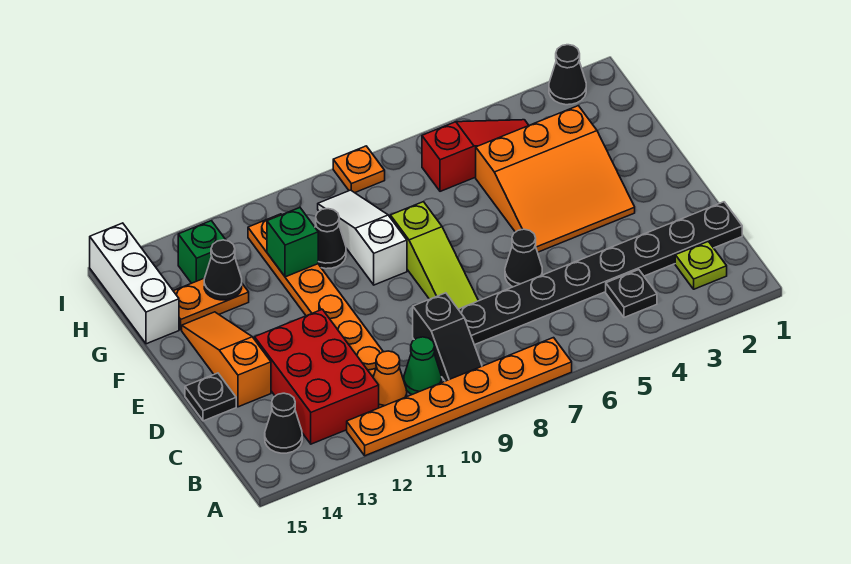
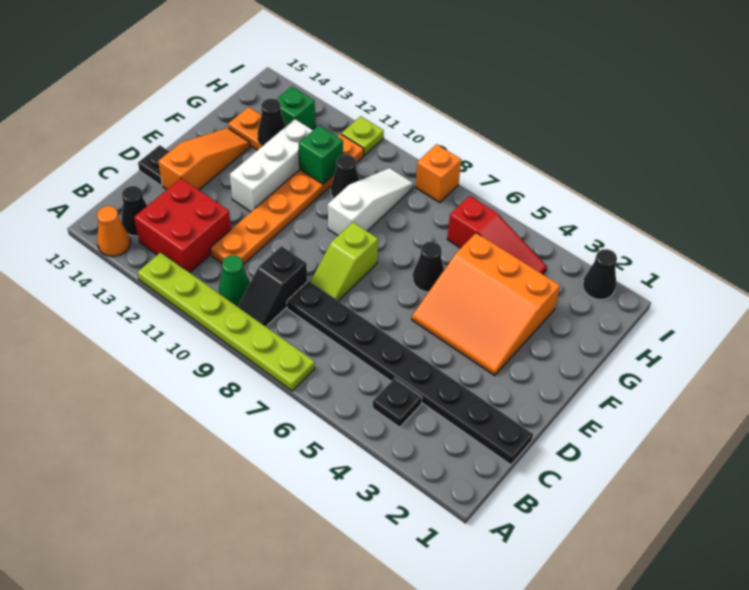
orange 1x6 plate [347,338,572,456] -> lime 1x6 plate [137,252,315,391]
lime 1x1 plate [675,241,727,289] -> lime 1x1 plate moved to [341,116,384,155]
orange 1x1 cone [373,351,407,408] -> orange 1x1 cone moved to [97,206,130,256]
red 2x3 brick [255,309,379,444] -> red 2x2 brick [134,178,231,273]
black 1x1 cone [505,229,542,287] -> black 1x1 cone moved to [413,242,444,292]
lime 1x3 slope [390,202,478,309] -> lime 1x2 slope [310,222,378,301]
white 1x3 brick [90,223,179,344] -> white 1x3 brick moved to [230,119,313,212]
orange 1x1 plate [333,146,385,193] -> orange 1x1 brick [416,144,461,203]

